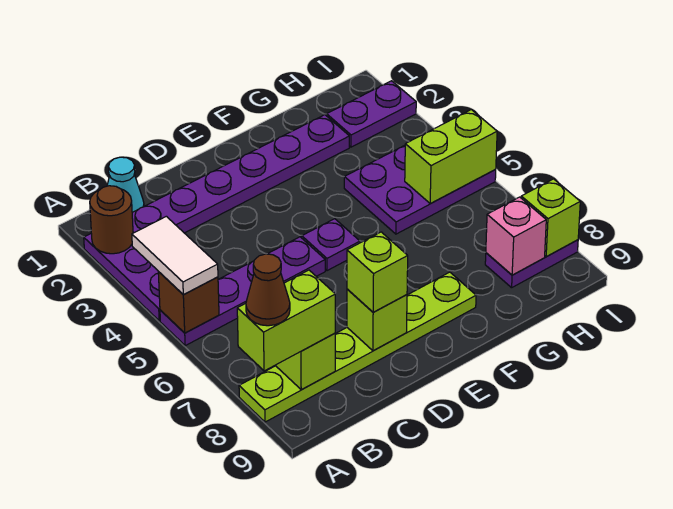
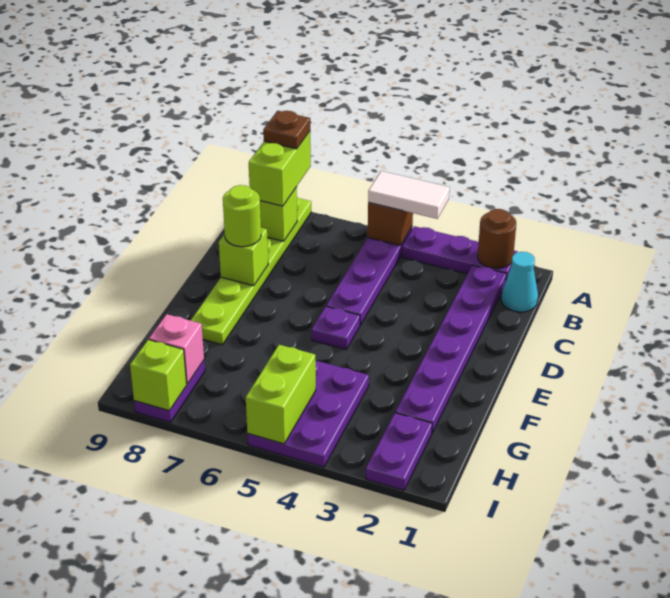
brown 1x1 cone [246,254,290,326] -> brown 1x1 plate [263,111,310,149]
lime 1x1 brick [347,232,408,312] -> lime 1x1 round brick [223,185,261,247]

